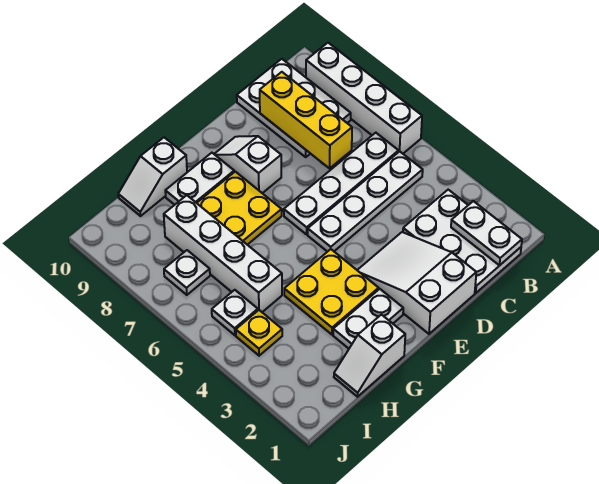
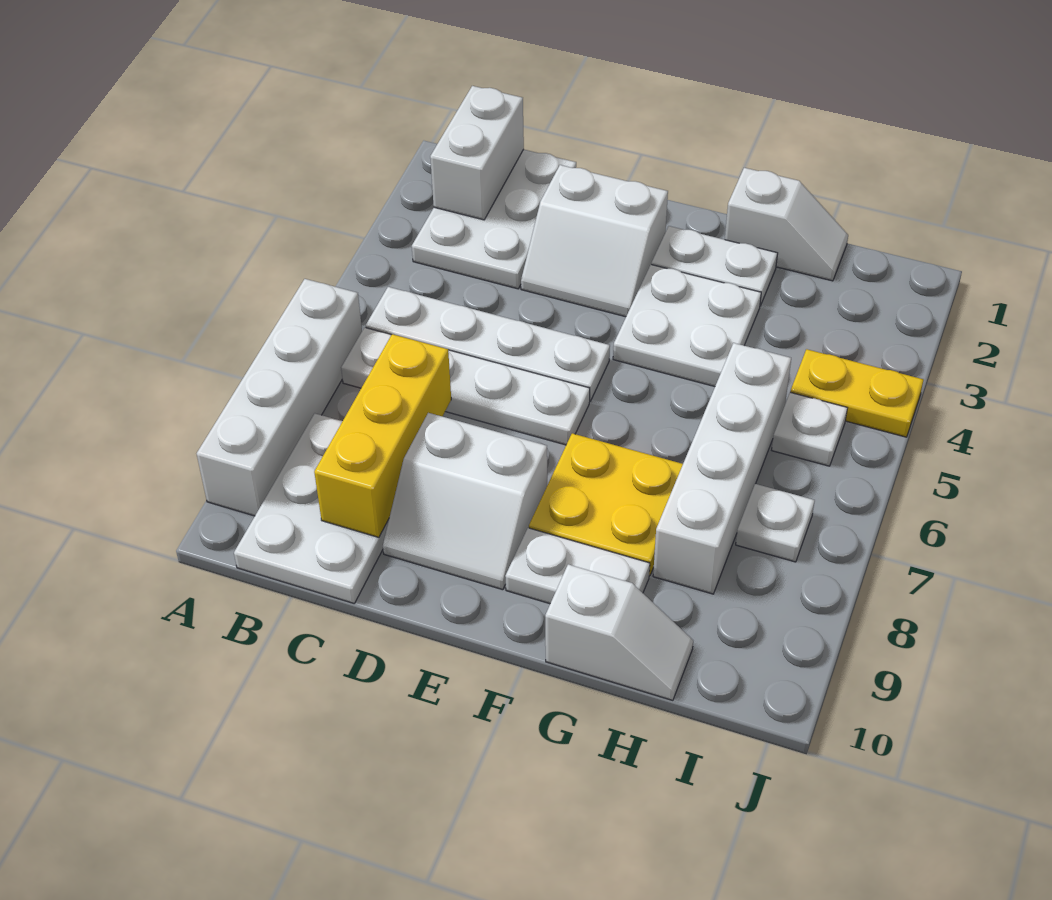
white 1x2 plate [451,201,522,265] -> white 1x2 brick [430,86,524,220]
white 2x3 slope [357,232,476,334] -> white 2x2 slope [521,165,668,317]
white 1x2 slope [214,136,281,193] -> white 2x2 slope [383,413,547,590]
yellow 2x2 plate [284,249,379,335] -> white 2x2 plate [613,265,761,386]
yellow 1x1 plate [236,310,282,356] -> yellow 1x2 plate [790,349,923,437]

